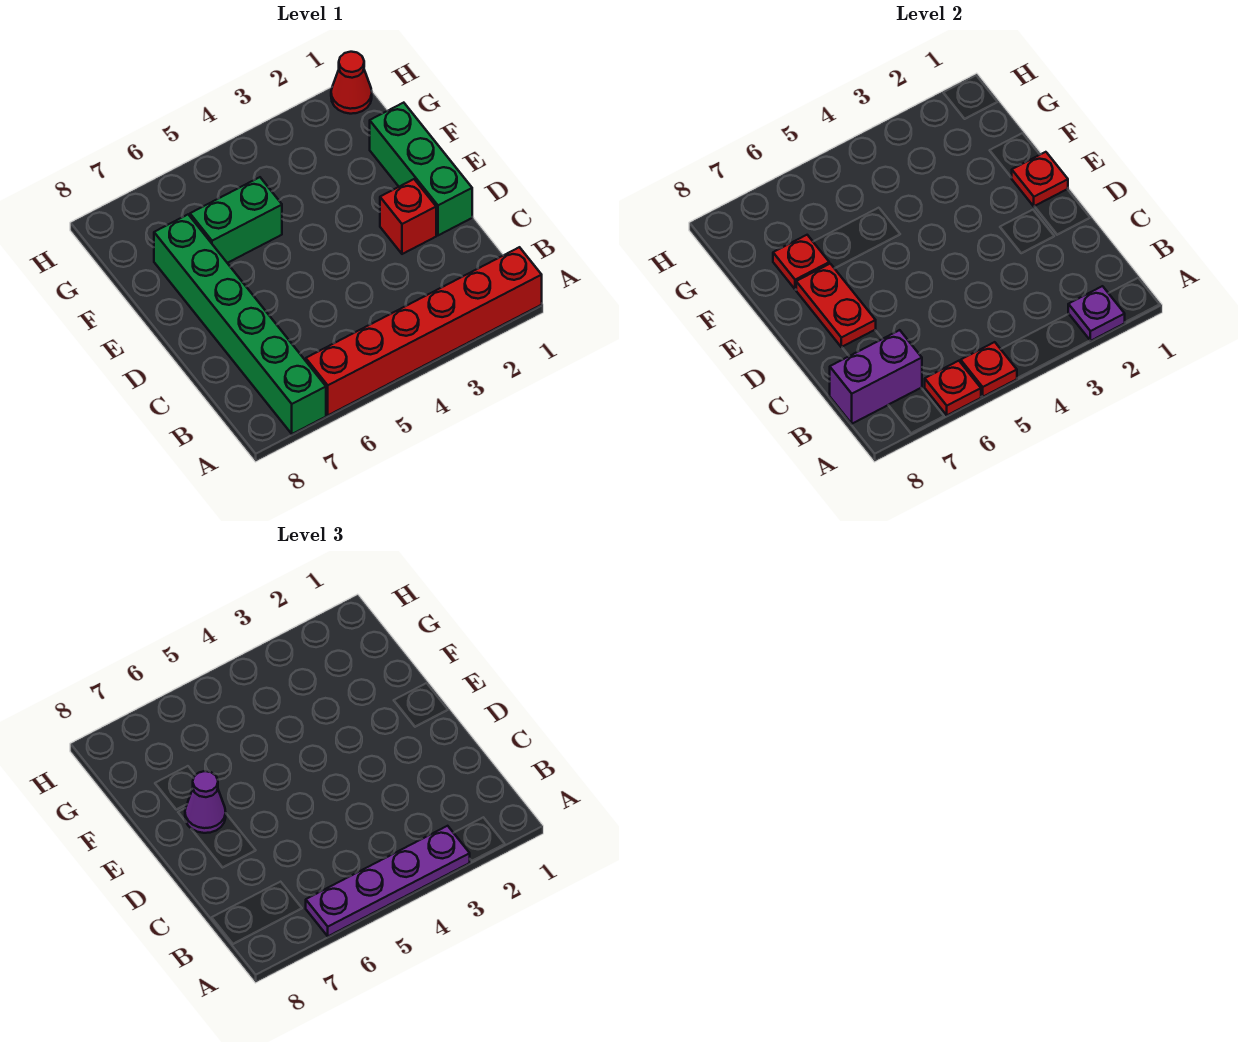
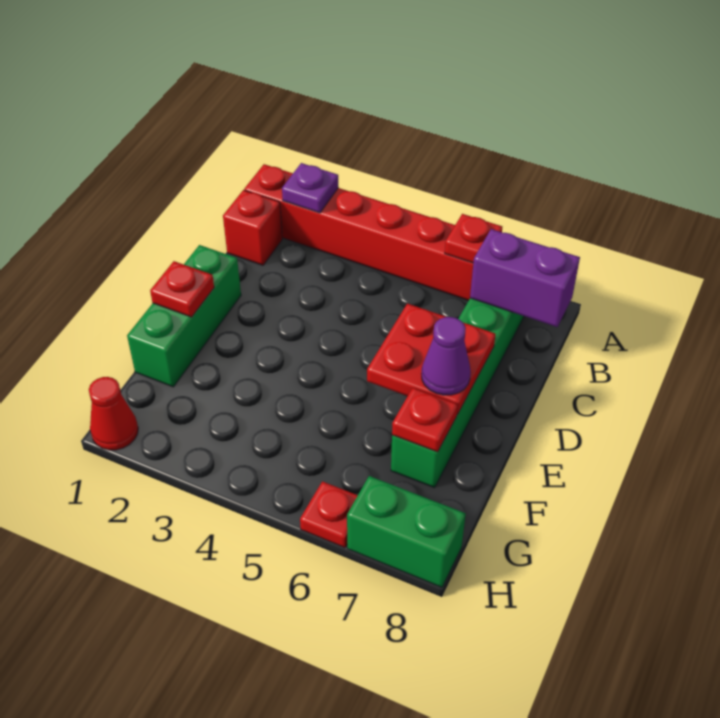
purple 1x4 plate [306,826,470,936] -> none
red 1x1 plate [961,342,1017,397] -> red 1x1 plate moved to [300,482,358,548]
red 1x1 brick [380,179,436,254] -> red 1x1 brick moved to [223,190,282,265]
red 1x2 plate [796,264,876,347] -> red 2x2 plate [367,304,495,414]
green 1x2 brick [190,177,282,263] -> green 1x2 brick moved to [347,476,466,587]

